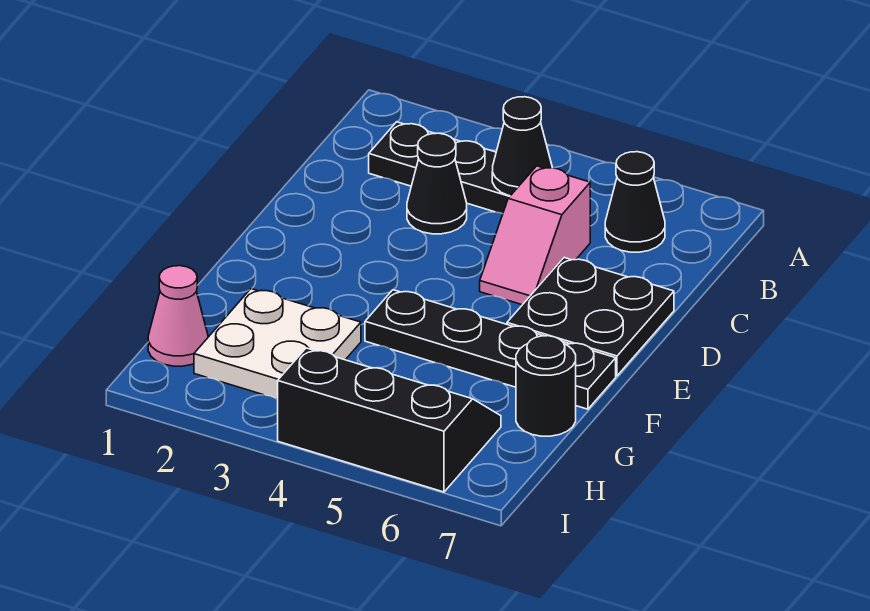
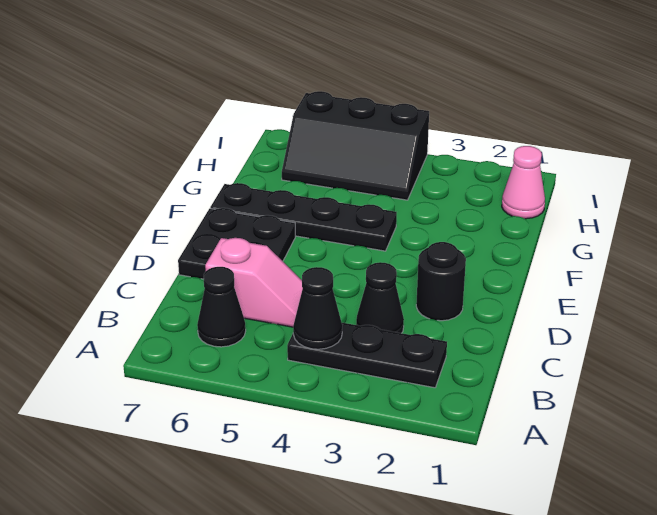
pink 1x2 slope [480,166,590,305] -> pink 1x2 slope turned to [205,238,303,327]
white 2x2 plate [194,289,361,399] -> none
black 1x1 round brick [516,336,576,436] -> black 1x1 round brick moved to [416,242,466,321]

